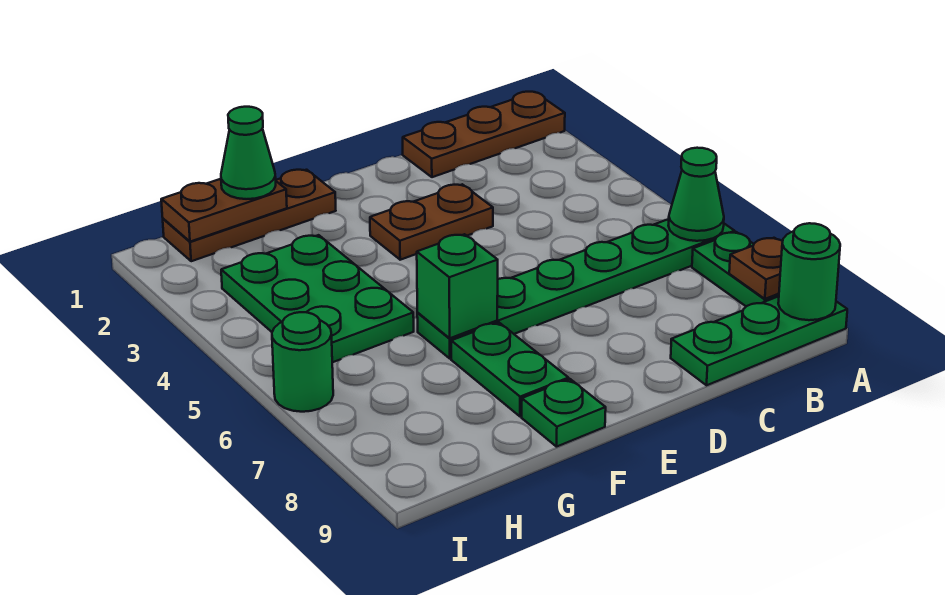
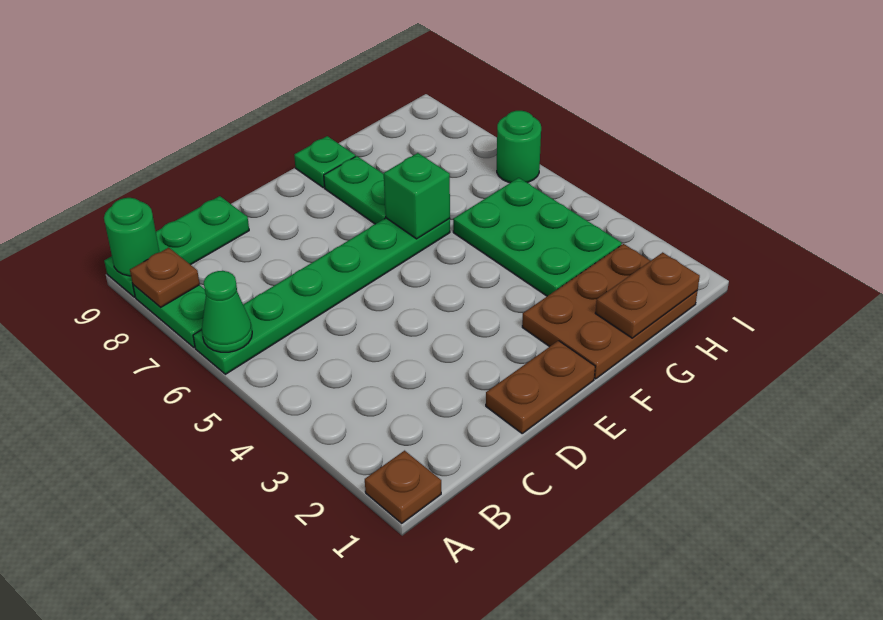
brown 1x3 plate [403,92,565,177] -> brown 1x1 plate [365,451,441,523]
brown 1x2 plate [370,184,493,260] -> brown 1x2 plate moved to [486,341,595,433]
brown 1x3 plate [163,170,336,261] -> brown 2x3 plate [522,244,698,379]
green 1x1 cone [221,107,276,199] -> none

